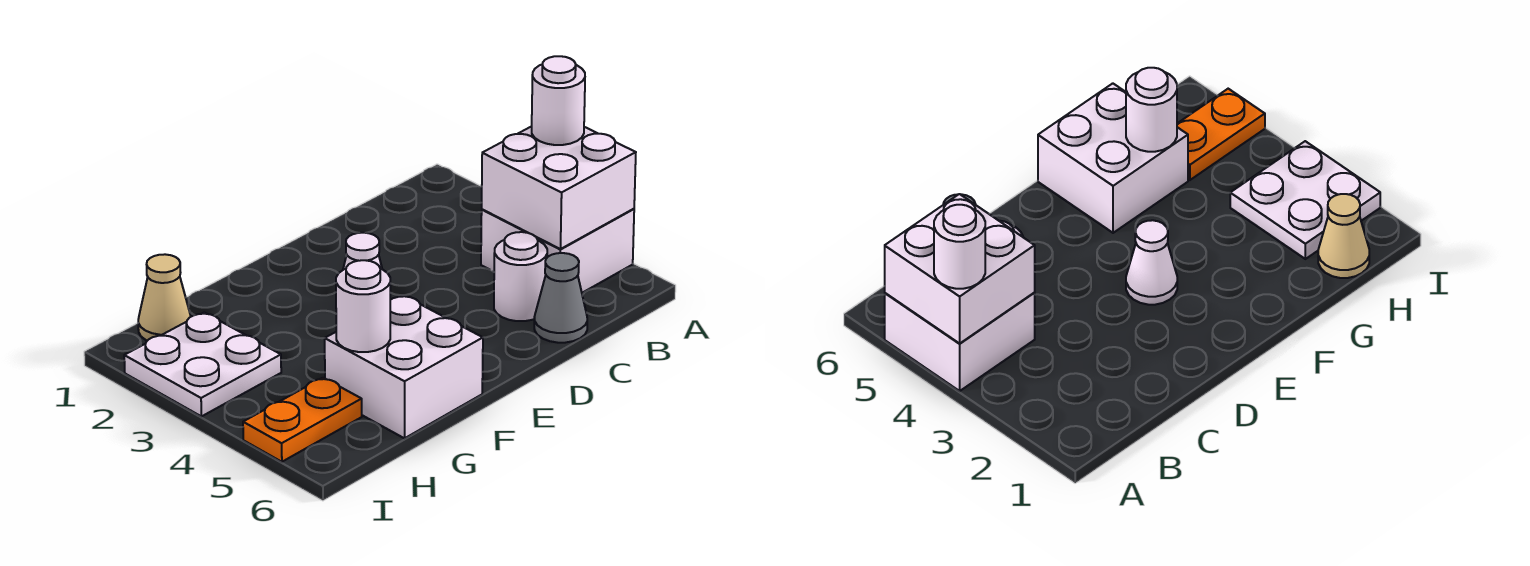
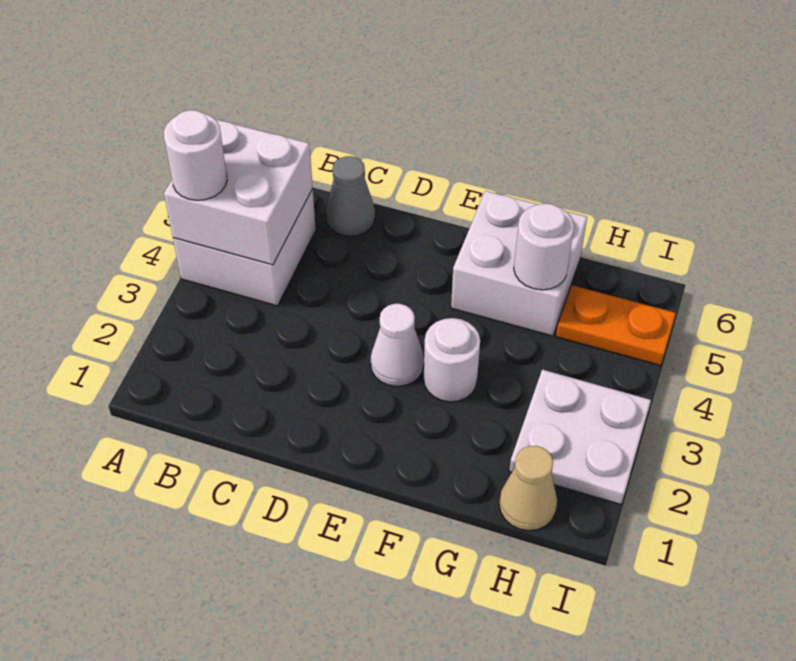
white 1x1 round brick [494,232,547,321] -> white 1x1 round brick moved to [424,318,480,402]

